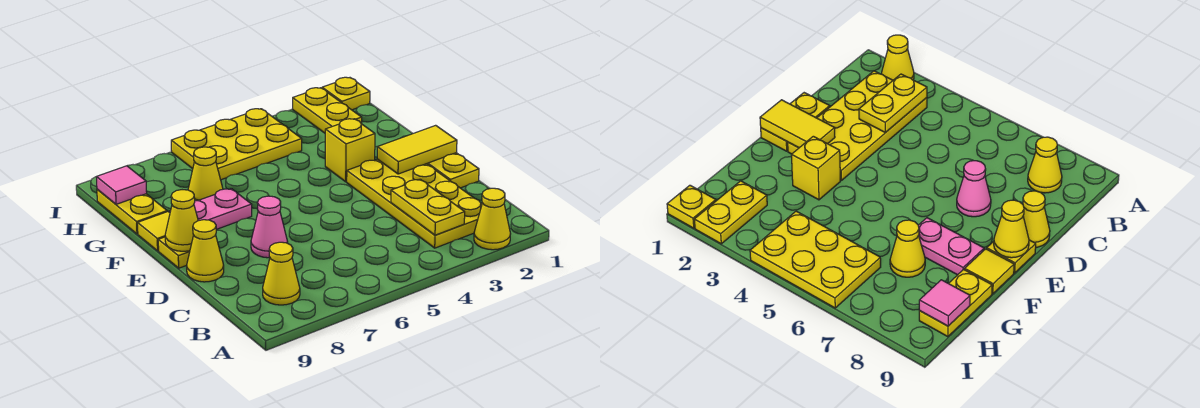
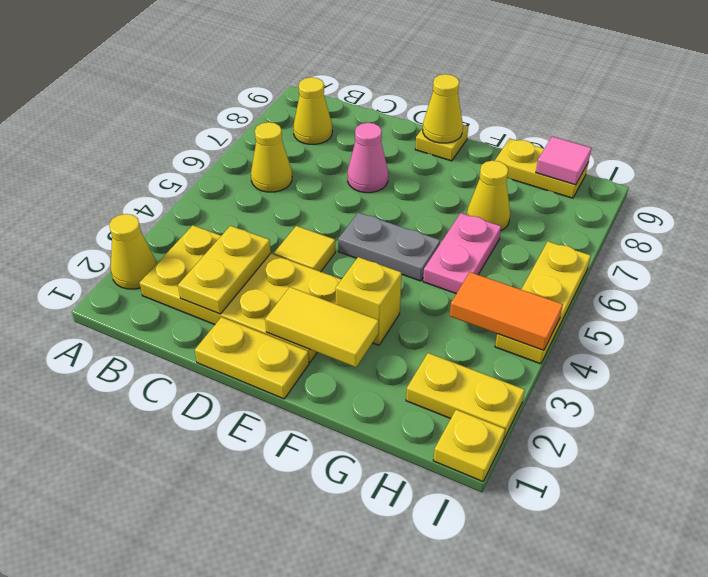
yellow 1x2 plate [391,179,465,235] -> yellow 1x2 plate turned to [178,226,271,314]
yellow 1x1 cone [187,220,224,282] -> yellow 1x1 cone moved to [251,122,292,192]
yellow 1x2 tile [377,125,457,174] -> yellow 1x2 tile turned to [265,287,379,367]
none -> grey 1x2 plate [338,213,440,281]
pink 1x2 plate [194,189,252,230] -> pink 1x2 plate moved to [423,213,501,294]
yellow 1x1 tile [138,212,170,251] -> yellow 1x1 tile moved to [274,226,335,272]
yellow 2x3 plate [171,109,302,180] -> yellow 1x3 plate [495,242,591,364]
none -> orange 1x2 tile [450,272,563,350]

